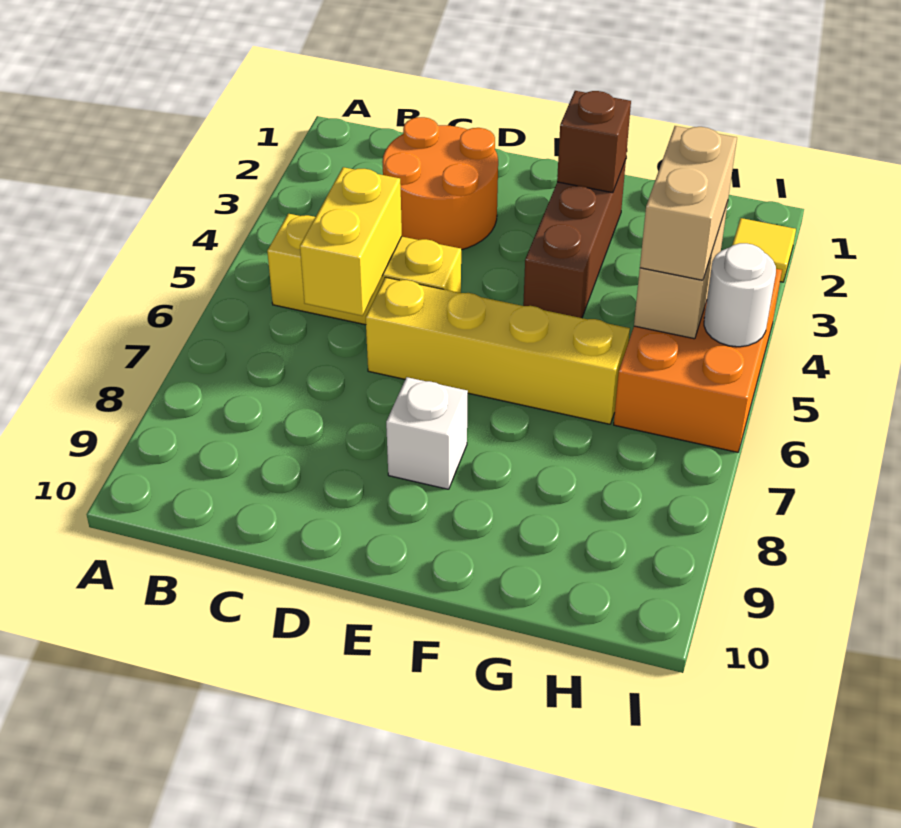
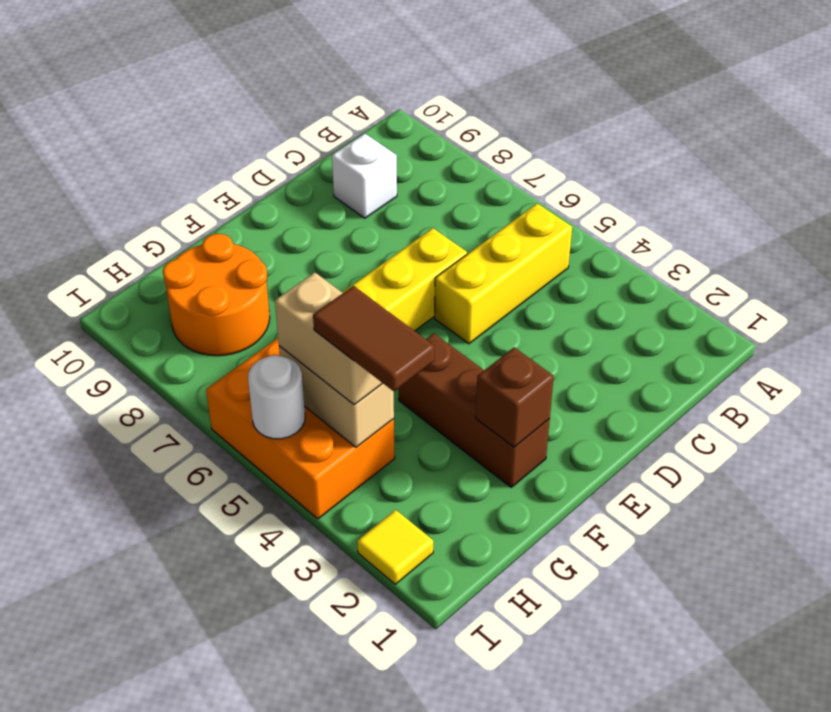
orange 2x2 round brick [382,117,498,250] -> orange 2x2 round brick moved to [163,234,270,356]
yellow 1x2 brick [300,167,402,316] -> none
white 1x1 brick [386,377,468,489] -> white 1x1 brick moved to [332,134,397,218]
none -> brown 1x2 tile [313,286,434,391]

